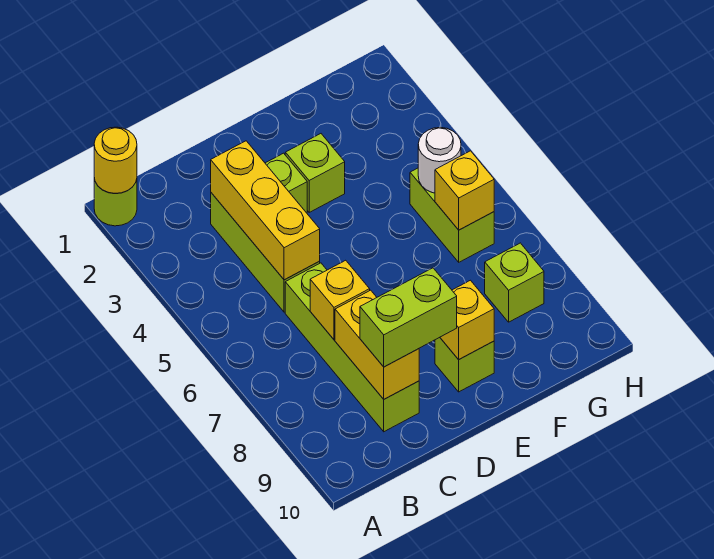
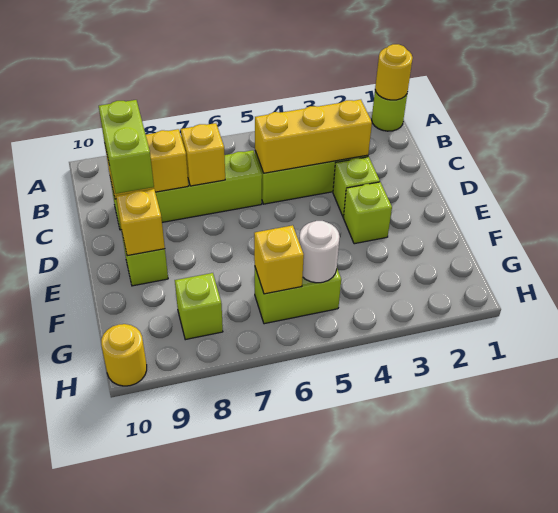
none -> yellow 1x1 round brick [101,324,147,386]

